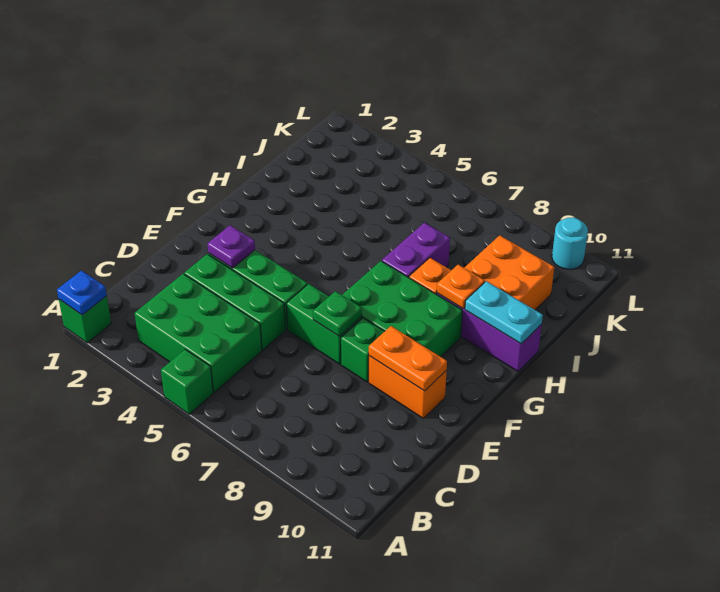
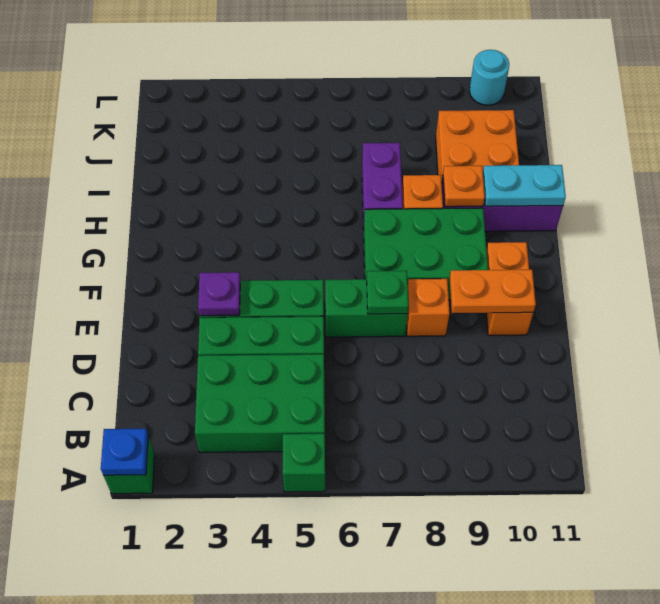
green 1x1 brick [341,318,385,382] -> orange 1x1 brick [406,279,449,336]
orange 1x2 brick [369,356,447,418] -> orange 1x2 brick turned to [486,242,533,335]

